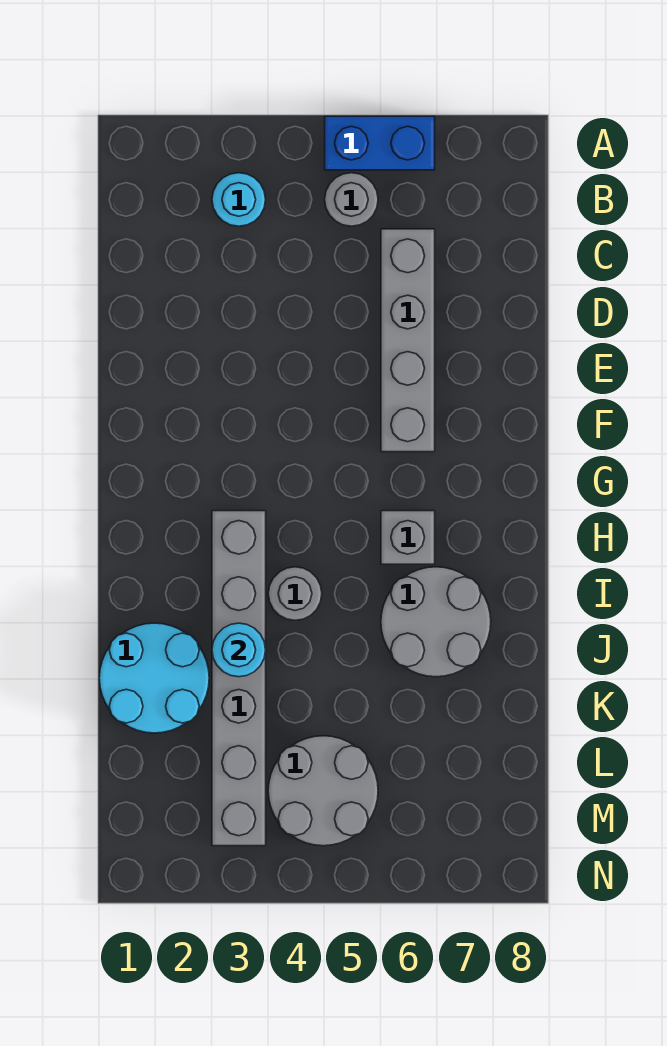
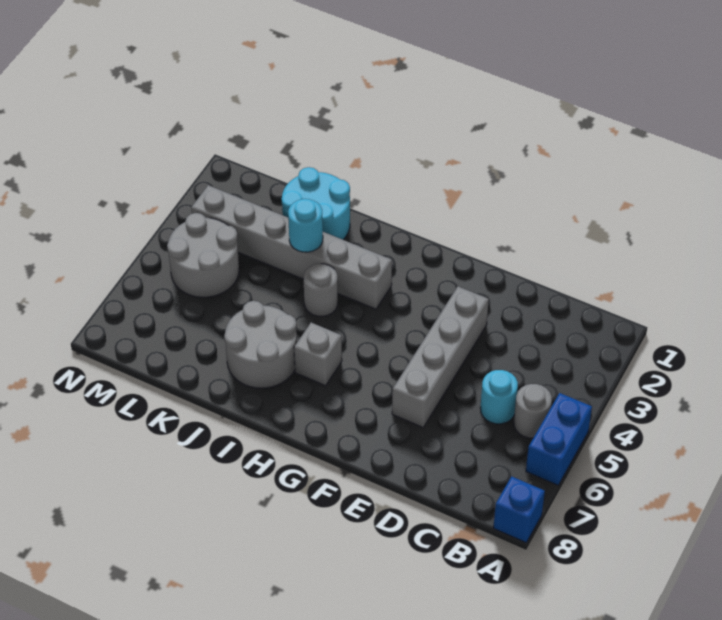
none -> blue 1x1 brick [493,476,545,543]
cyan 1x1 round brick [212,173,266,226] -> cyan 1x1 round brick moved to [480,370,518,424]
grey 1x4 brick [381,229,435,452] -> grey 1x4 brick turned to [392,287,489,427]

